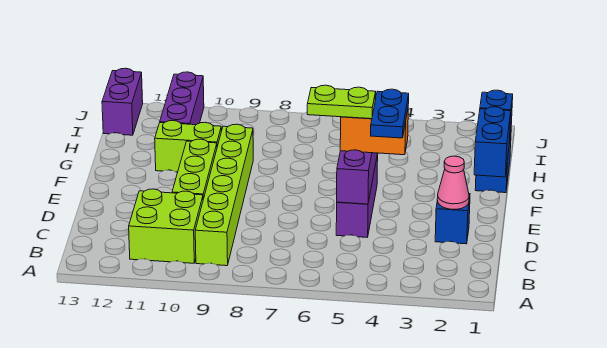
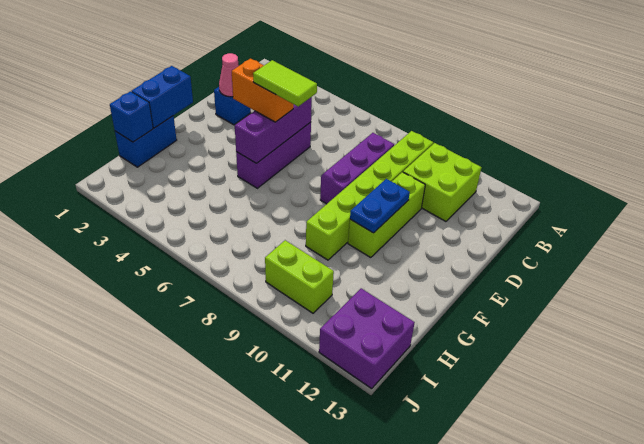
blue 1x2 plate [371,89,409,138] -> blue 1x2 plate moved to [350,179,410,233]
lime 1x2 plate [307,85,376,119] -> lime 1x2 tile [253,60,317,106]
lime 1x2 brick [155,121,221,172] -> lime 1x2 brick moved to [265,240,334,313]
purple 1x3 brick [160,72,204,125] -> purple 1x3 brick moved to [320,133,394,204]
purple 1x2 brick [102,68,143,135] -> purple 2x2 brick [319,288,415,389]

